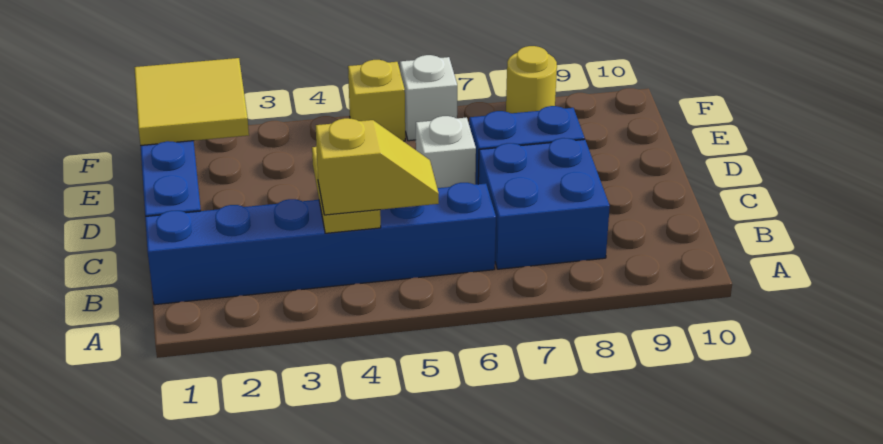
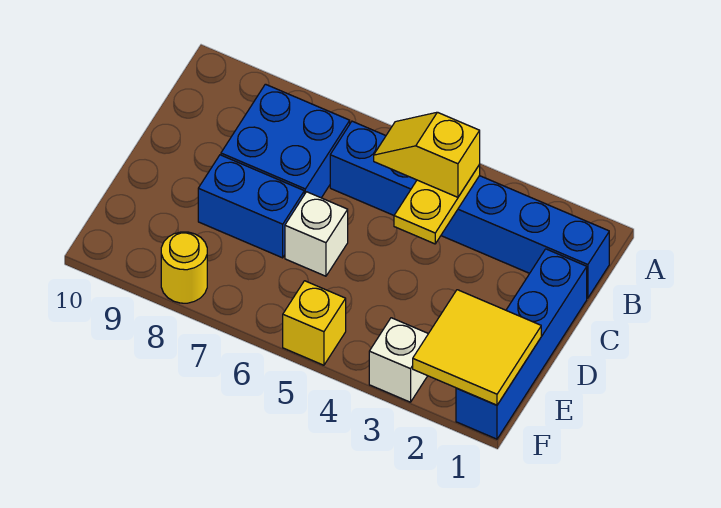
white 1x1 brick [400,55,457,141] -> white 1x1 brick moved to [369,318,428,402]

